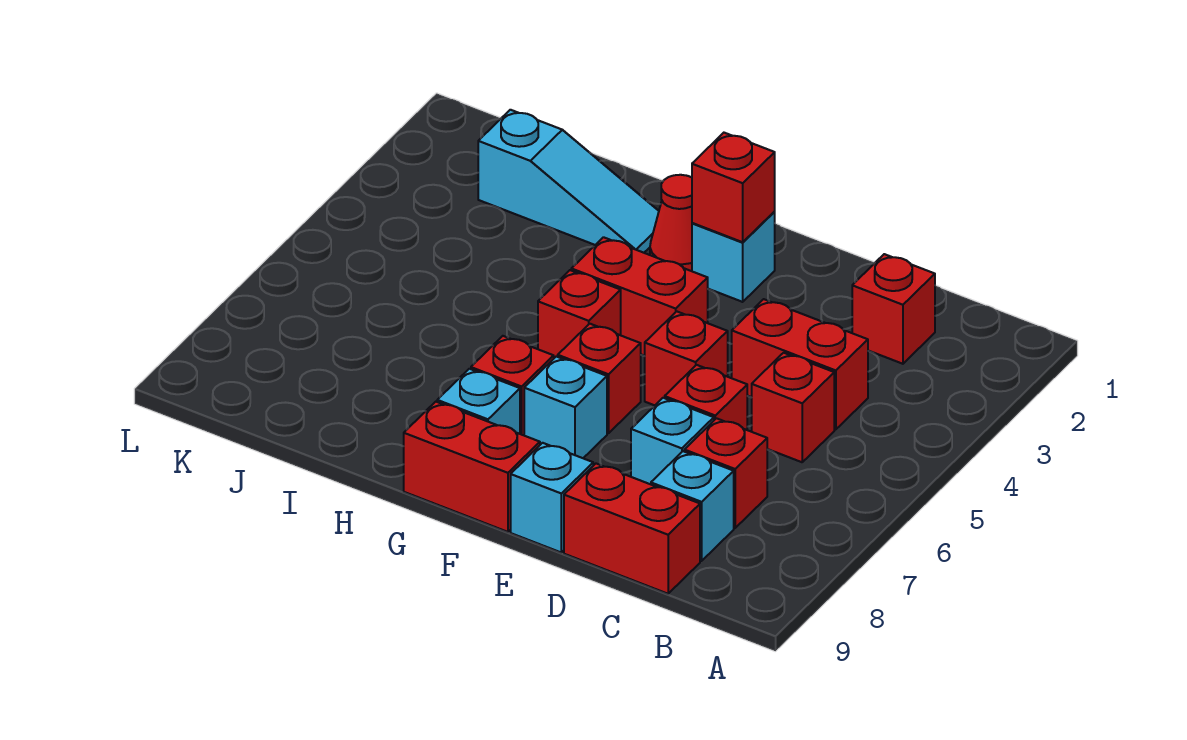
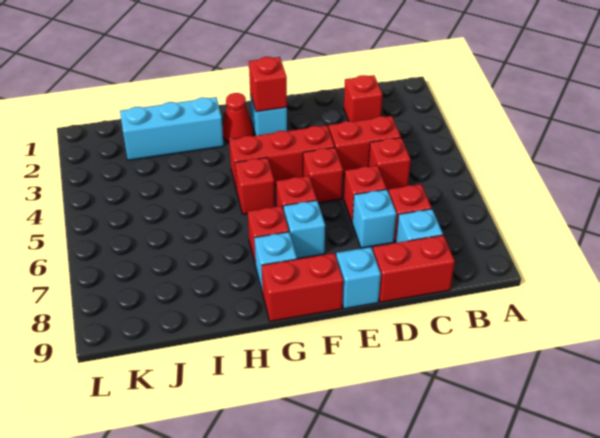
red 1x2 brick [571,237,708,356] -> red 1x3 brick [229,125,335,190]
cyan 1x3 slope [478,110,659,253] -> cyan 1x3 brick [120,97,224,160]

